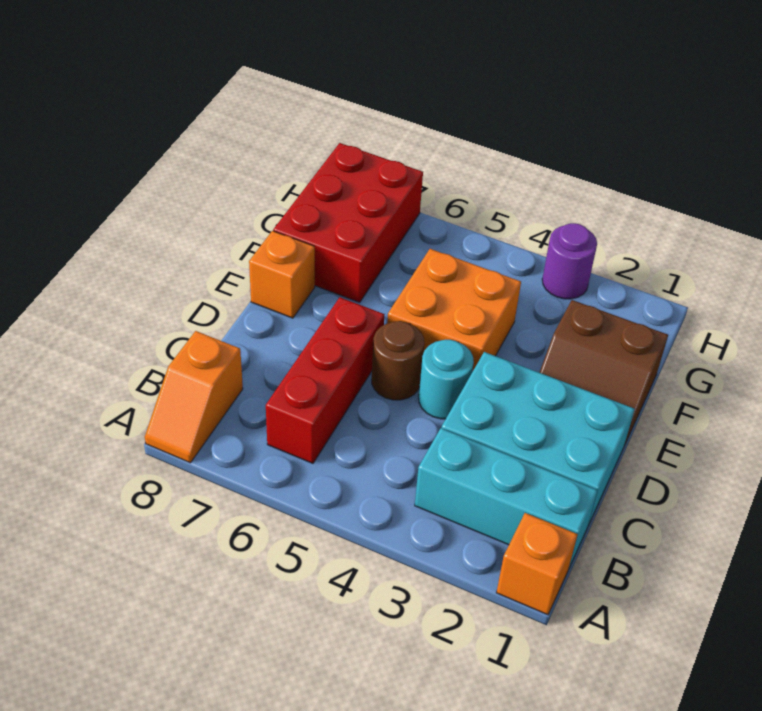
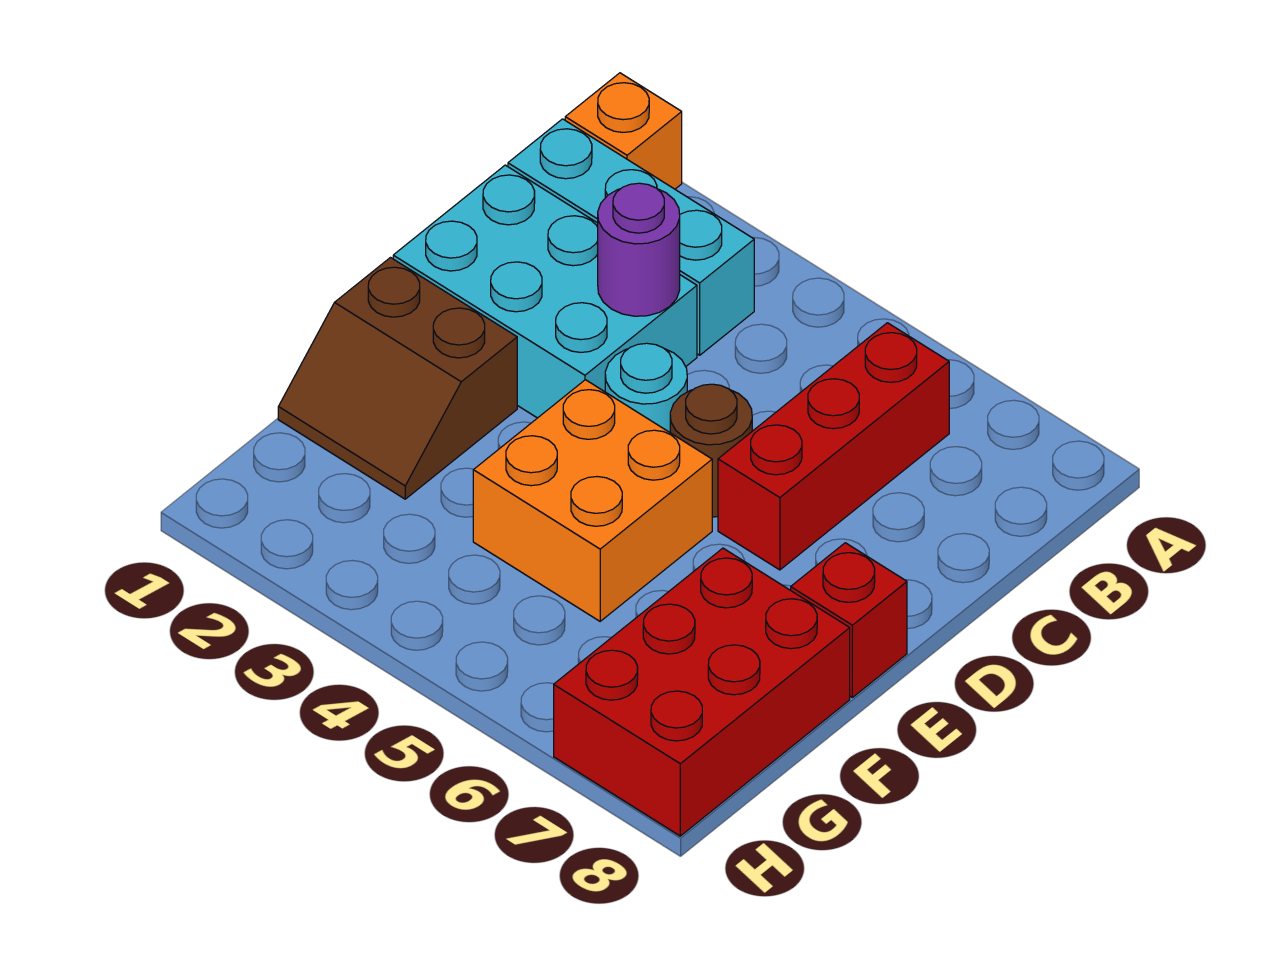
orange 1x2 slope [145,331,243,463] -> none
brown 2x2 slope [539,300,668,444] -> brown 2x2 slope turned to [278,258,517,499]
orange 1x1 brick [249,231,315,318] -> red 1x1 brick [791,543,907,698]
purple 1x1 round brick [542,223,597,299] -> purple 1x1 round brick moved to [598,183,680,316]

